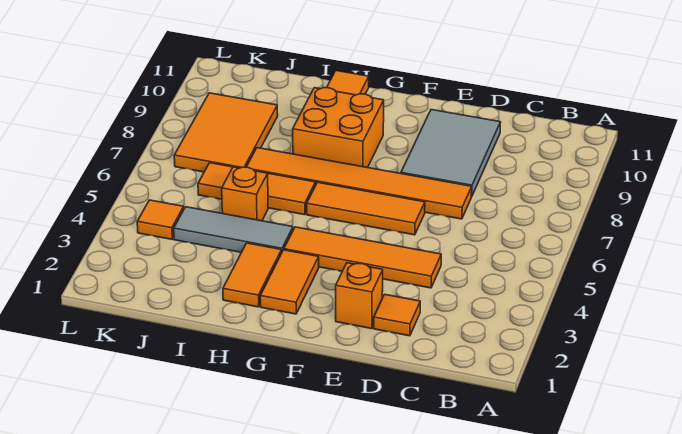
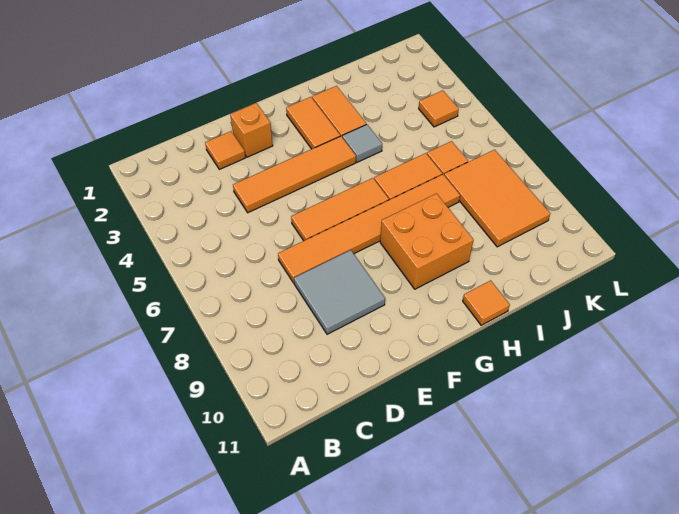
grey 2x3 tile [401,110,501,197] -> grey 2x2 tile [294,250,385,334]
grey 1x3 tile [174,207,293,252] -> grey 1x1 tile [342,124,382,162]
orange 1x1 brick [222,167,268,221] -> none

